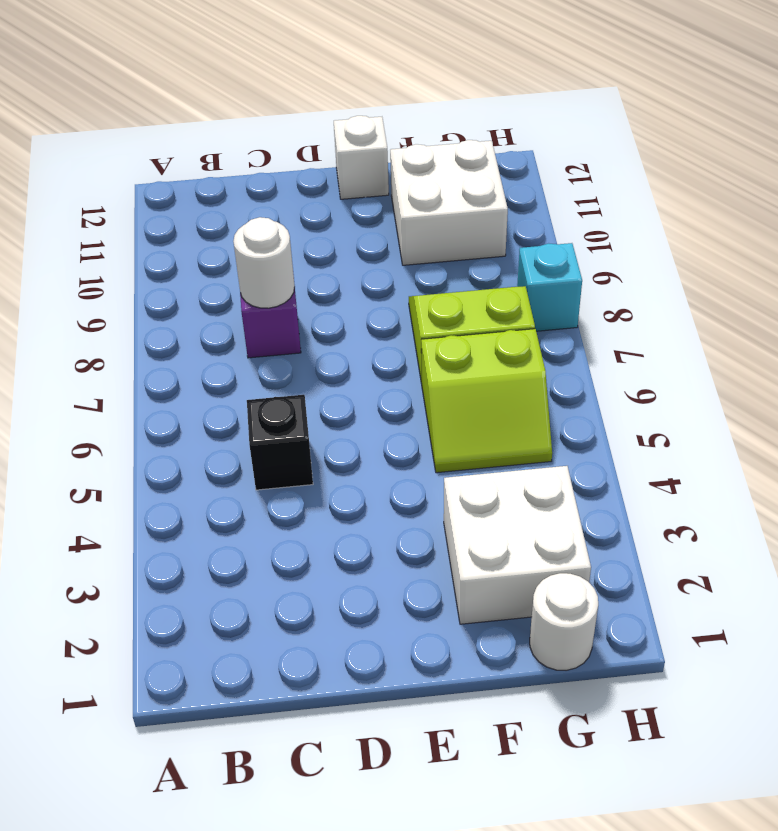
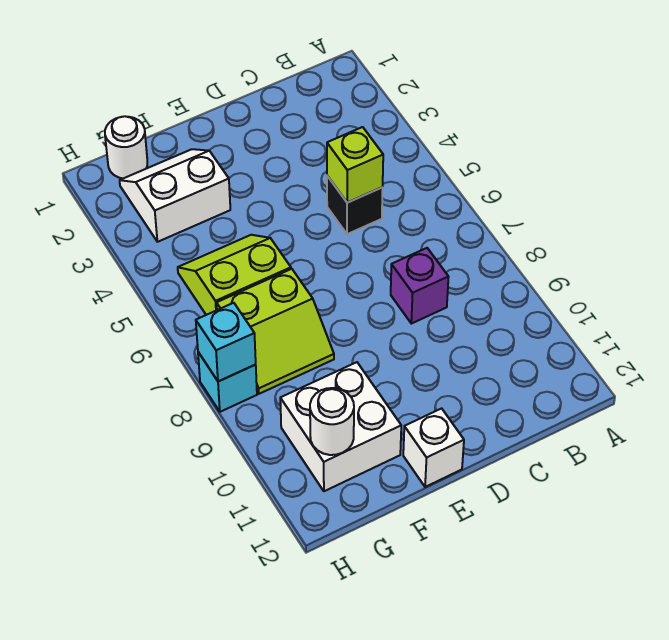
none -> lime 1x1 brick [327,127,383,203]
white 1x1 round brick [233,217,295,308] -> white 1x1 round brick moved to [310,388,354,455]
white 2x2 brick [444,466,591,624] -> white 2x2 slope [120,149,230,242]
none -> cyan 1x1 brick [196,303,256,382]

